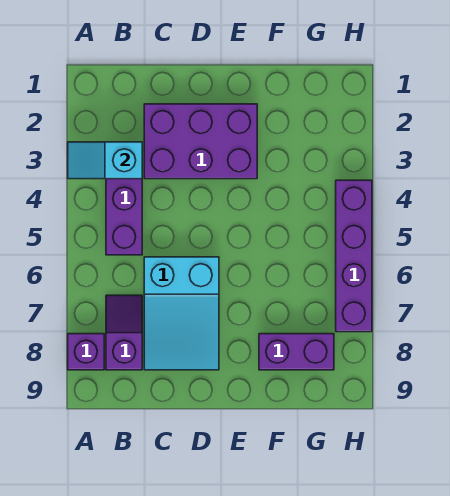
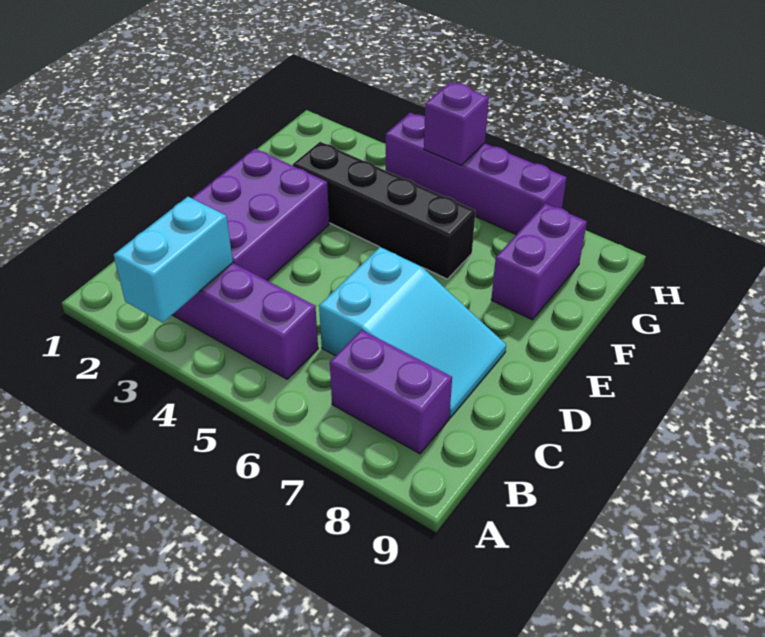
cyan 1x2 slope [68,142,142,179] -> cyan 1x2 brick [114,197,233,323]
purple 1x1 brick [68,334,104,370] -> purple 1x1 brick moved to [424,82,489,165]
purple 1x2 slope [106,295,142,370] -> purple 1x2 brick [330,330,452,454]
none -> black 1x4 brick [293,142,475,279]

